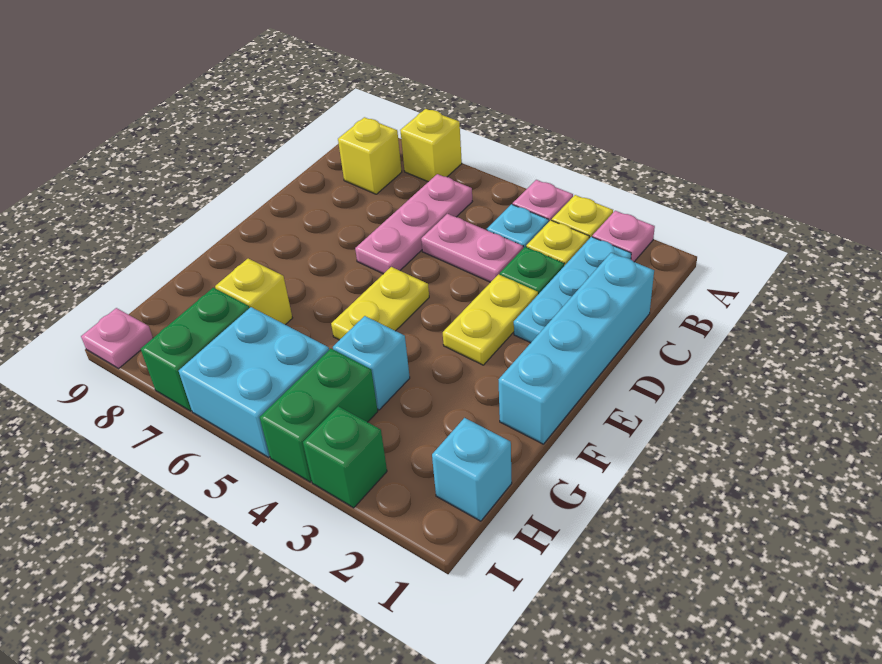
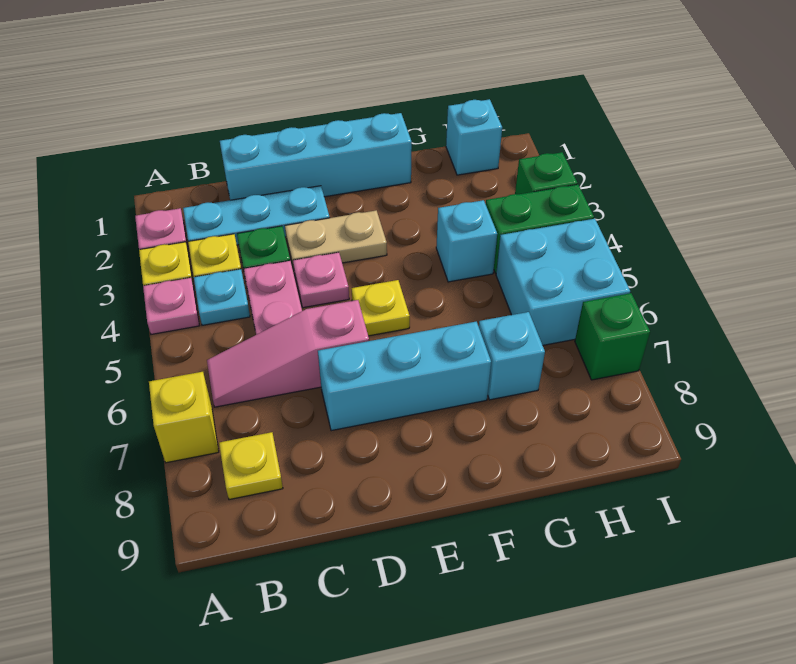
pink 1x3 plate [355,174,472,274] -> pink 1x3 slope [207,300,369,407]
yellow 1x1 brick [338,117,402,194] -> yellow 1x1 plate [219,432,283,500]
yellow 1x2 plate [443,274,538,365] -> tan 1x2 plate [285,210,387,269]
none -> cyan 1x3 brick [318,322,491,431]
yellow 1x2 plate [331,267,429,340] -> yellow 1x1 plate [351,280,410,336]
yellow 1x1 brick [215,259,292,325] -> cyan 1x1 brick [479,312,545,400]
green 1x2 brick [141,288,249,411] -> green 1x1 brick [575,293,650,380]
pink 1x1 plate [81,308,153,368] -> pink 1x1 plate moved to [293,252,349,308]

